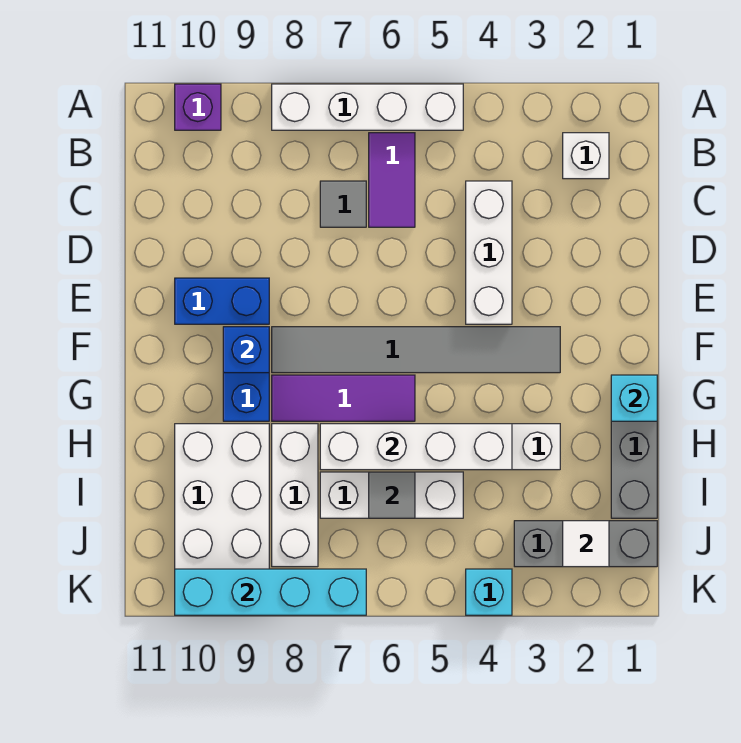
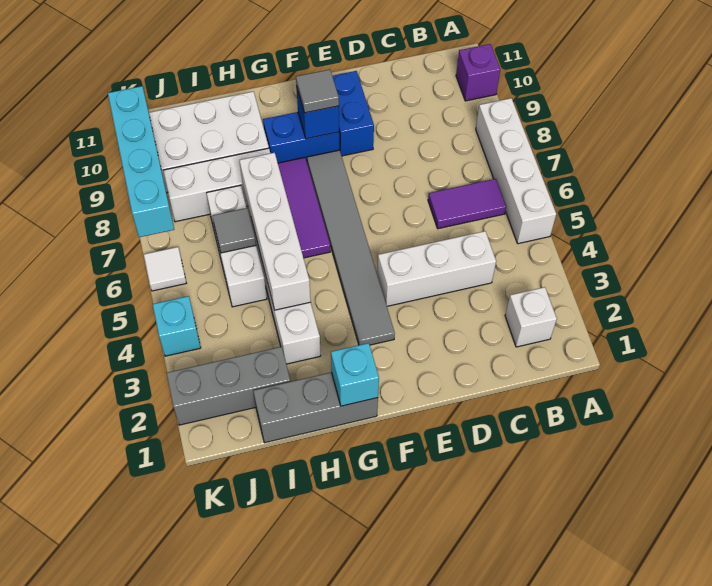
grey 1x1 tile [320,181,366,227] -> grey 1x1 tile moved to [296,70,339,113]
grey 1x3 brick [514,521,657,567] -> grey 1x3 brick turned to [167,347,290,425]
white 1x1 tile [563,521,609,567] -> white 1x1 tile moved to [144,247,186,291]

